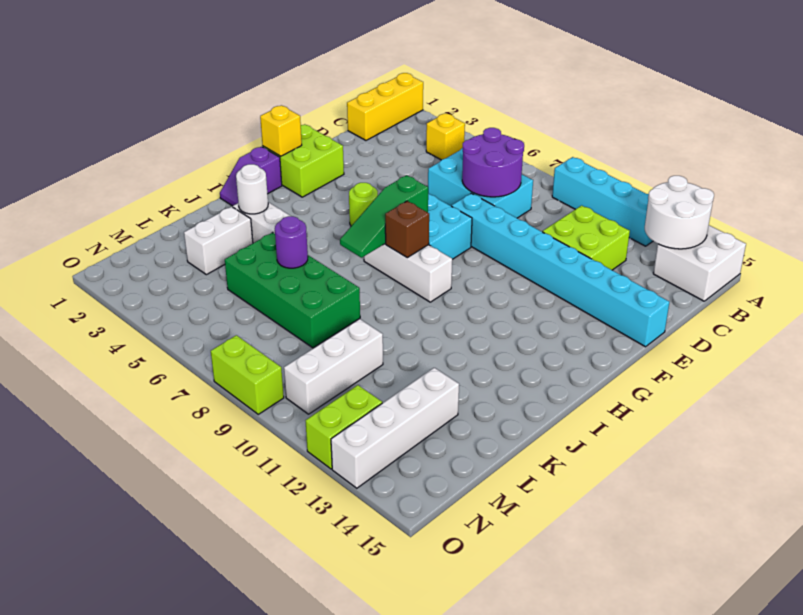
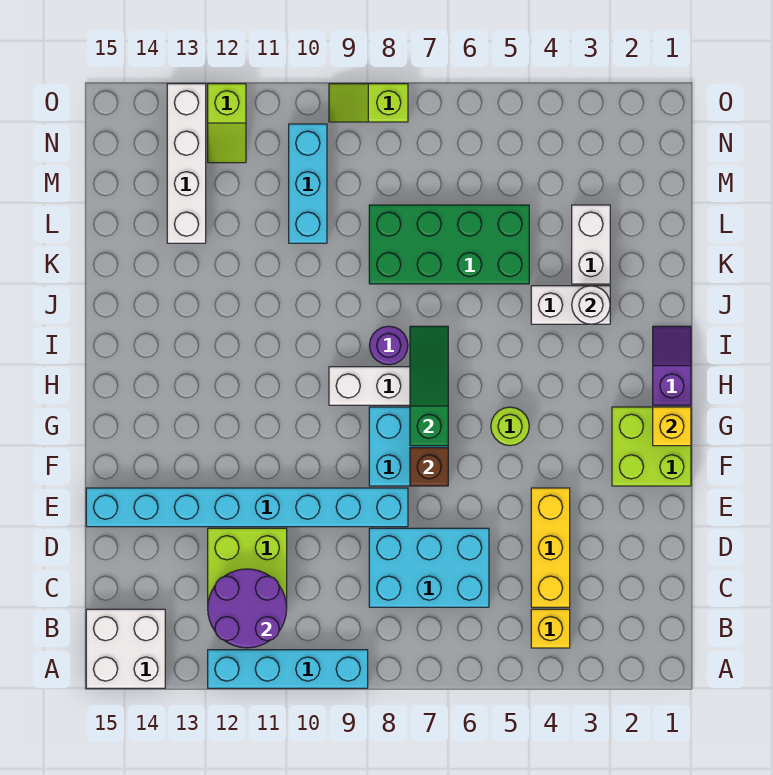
yellow 1x3 brick [347,73,423,140] -> yellow 1x3 brick moved to [531,488,570,607]
white 2x2 round brick [645,176,714,249] -> none
purple 2x2 round brick [462,128,524,197] -> purple 2x2 round brick moved to [208,569,287,648]
brown 1x1 brick [385,201,429,258] -> brown 1x1 brick moved to [410,448,448,486]
purple 1x1 round brick [275,216,308,268] -> purple 1x1 round brick moved to [370,326,408,365]
white 1x3 brick [284,319,383,414] -> cyan 1x3 brick [289,124,327,243]
lime 1x2 brick [305,385,382,469] -> lime 1x2 slope [208,84,246,163]
lime 1x2 brick [211,335,284,414] -> lime 1x2 slope [329,84,408,122]

